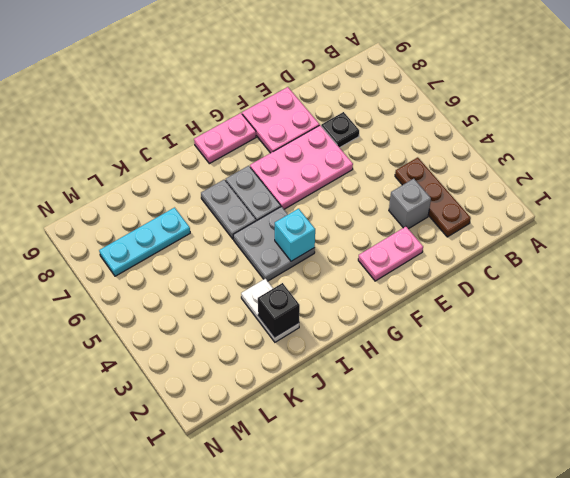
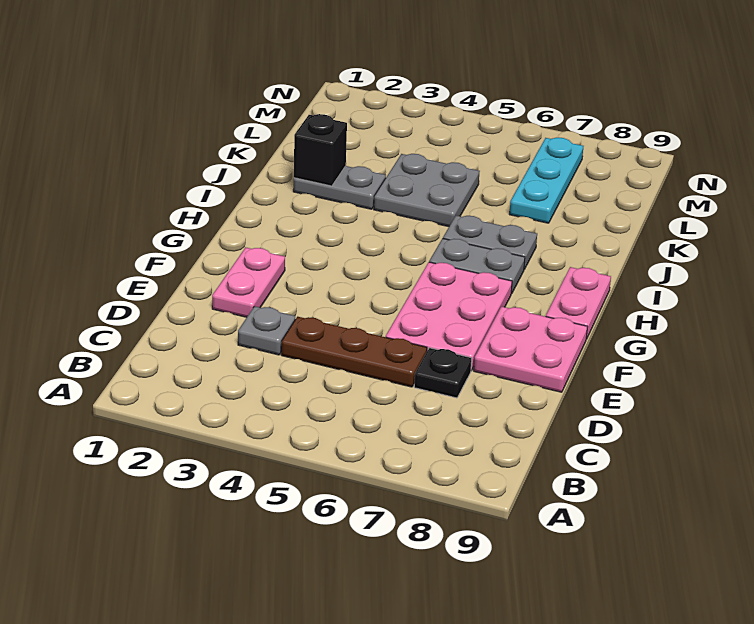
brown 1x3 plate [395,157,471,237] -> brown 1x3 plate moved to [281,317,427,387]
grey 1x1 brick [389,179,431,229] -> grey 1x1 plate [238,306,295,355]
grey 2x2 plate [233,207,315,281] -> grey 2x2 plate moved to [374,154,480,227]
cyan 1x1 brick [275,209,315,261] -> none
white 1x2 plate [241,279,299,342] -> grey 1x2 plate [293,166,386,209]

